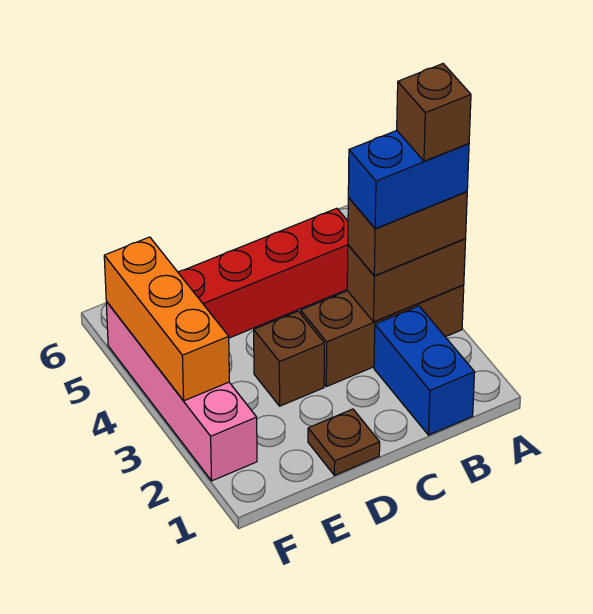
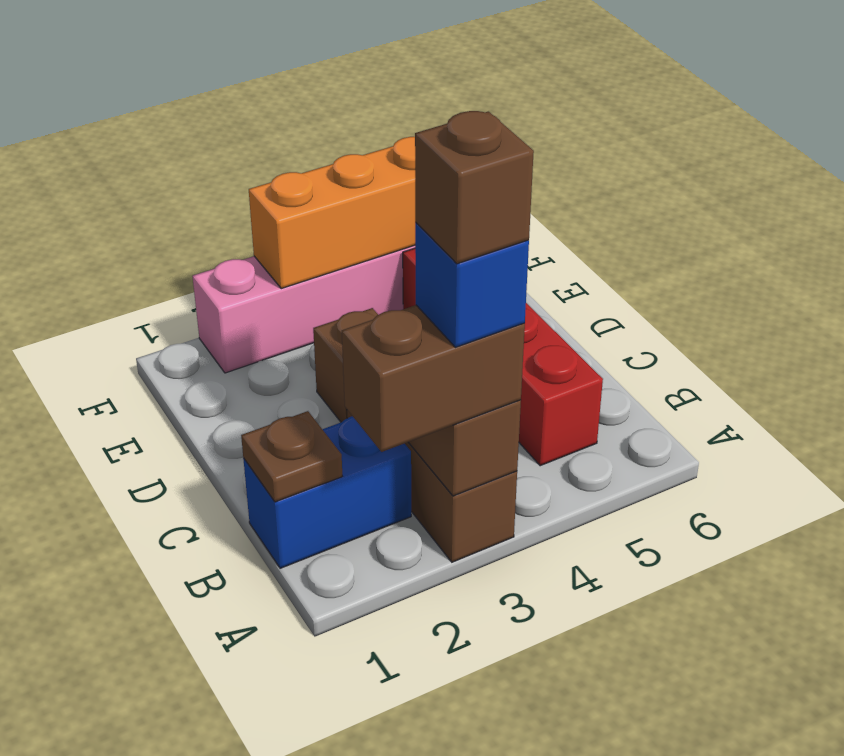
brown 1x2 brick [348,192,467,276] -> brown 1x2 brick turned to [342,305,525,452]
blue 1x2 brick [348,131,469,229] -> blue 1x1 brick [415,223,529,348]
brown 1x1 plate [308,409,380,475] -> brown 1x1 plate moved to [241,411,342,502]

